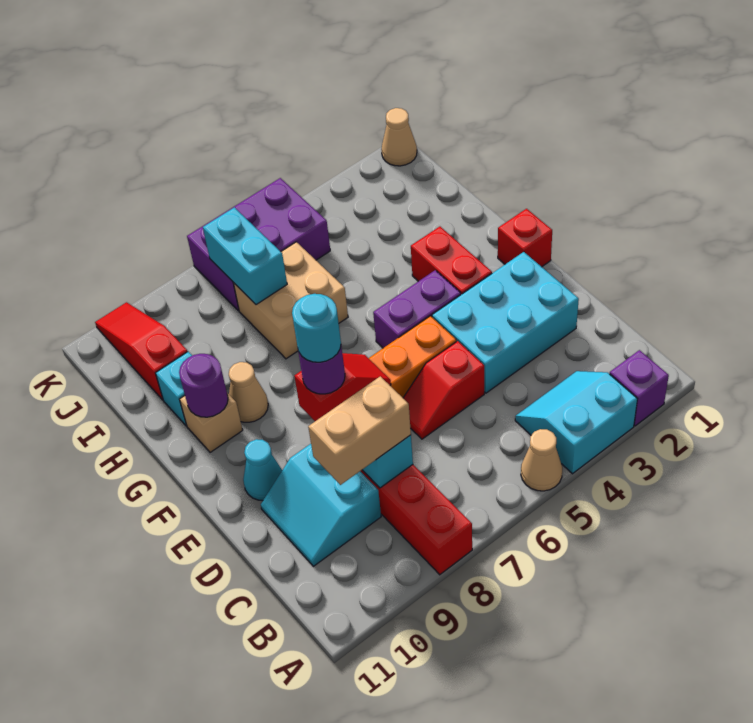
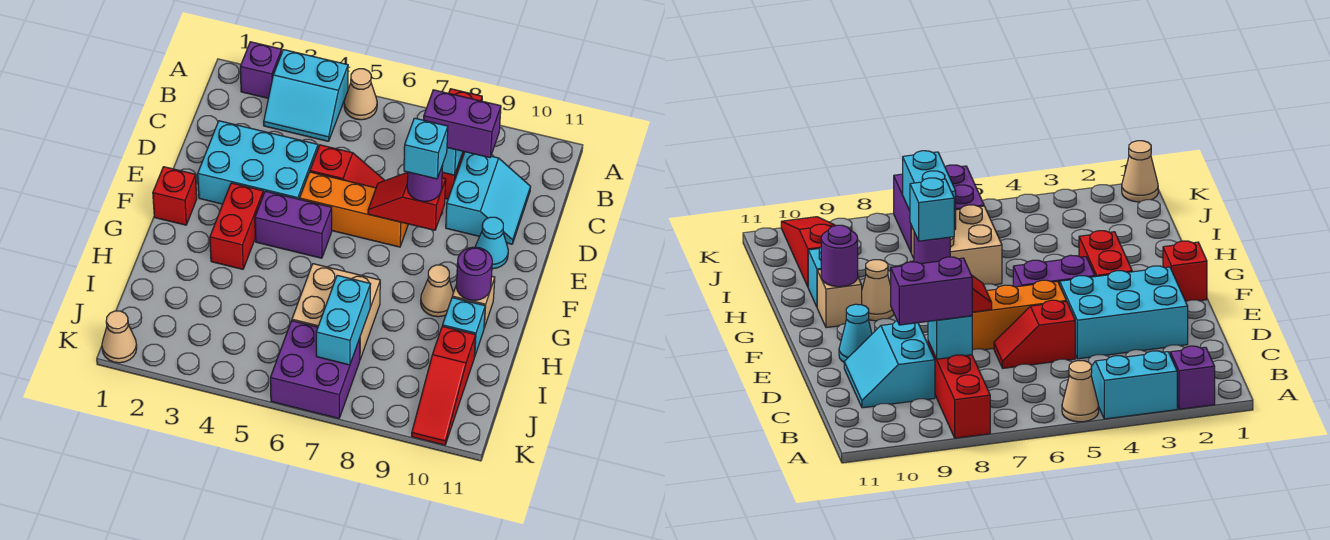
tan 1x2 brick [308,376,411,485] -> purple 1x2 brick [424,90,501,158]
cyan 1x1 round brick [292,294,341,362] -> cyan 1x1 brick [404,118,448,179]
purple 2x3 brick [187,178,330,311] -> purple 2x2 brick [270,321,360,419]

